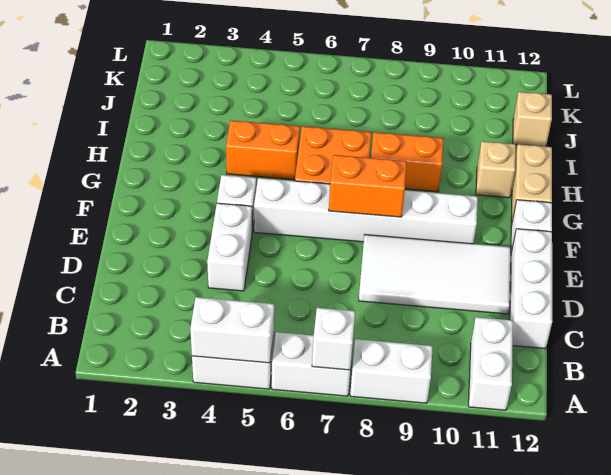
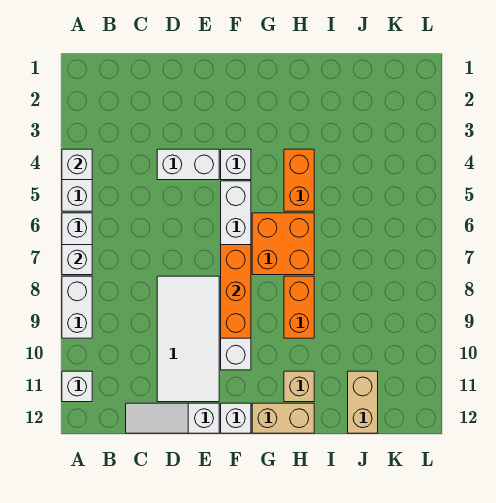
white 1x2 brick [190,297,274,363] -> white 1x1 brick [62,149,92,180]
white 1x2 brick [469,317,513,410] -> white 1x1 brick [62,371,92,402]
white 1x3 brick [510,229,552,349] -> white 1x3 slope [126,403,219,433]
orange 1x2 brick [329,155,407,217] -> orange 1x3 brick [221,245,251,338]
tan 1x1 brick [513,92,552,147] -> tan 1x2 brick [348,371,378,433]

